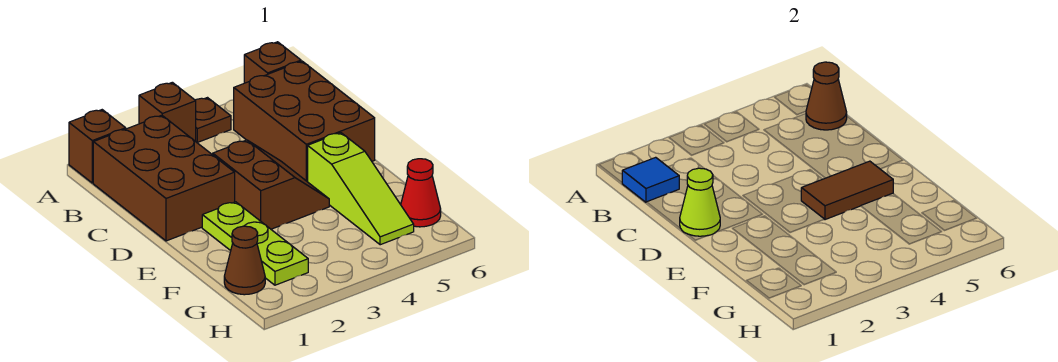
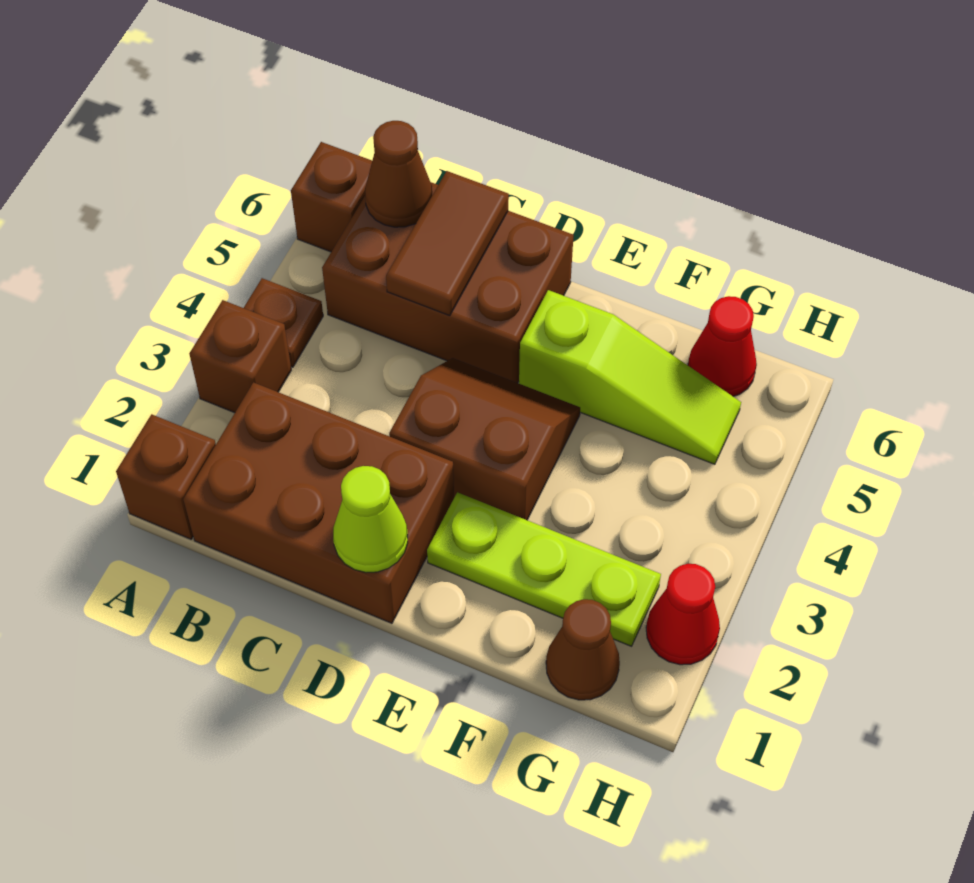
blue 1x1 tile [622,157,679,202] -> none
brown 1x2 tile [801,161,893,220] -> brown 1x2 tile moved to [386,171,509,316]
none -> red 1x1 cone [646,564,720,665]

